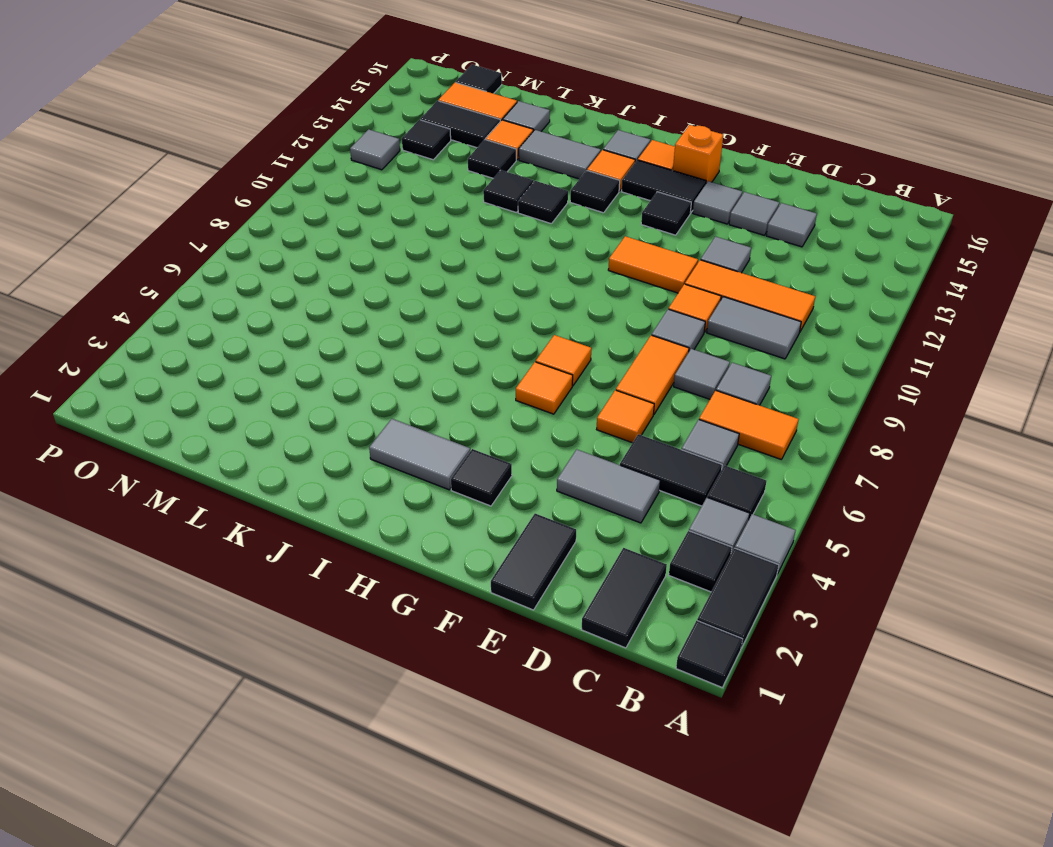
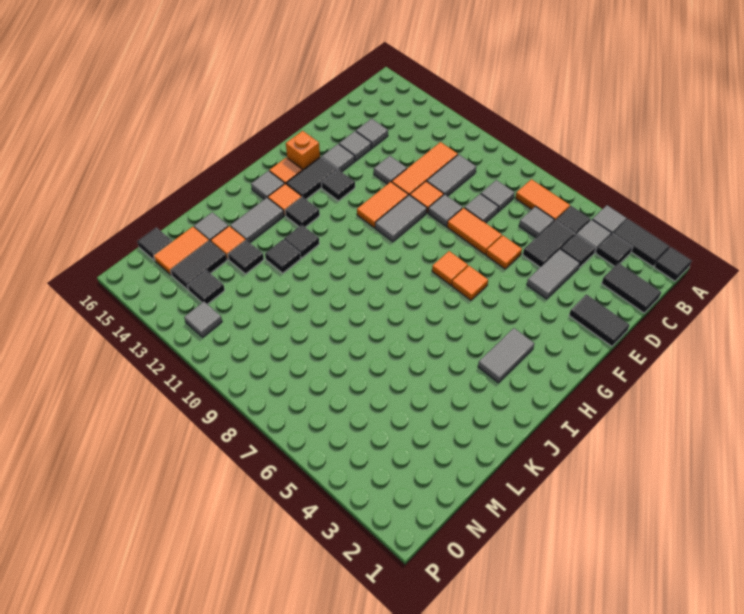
orange 1x2 tile [699,391,799,459] -> orange 1x2 tile turned to [515,179,570,221]
none -> grey 1x2 tile [375,195,427,242]
black 1x1 tile [451,449,512,506] -> black 1x1 tile moved to [561,234,596,268]

